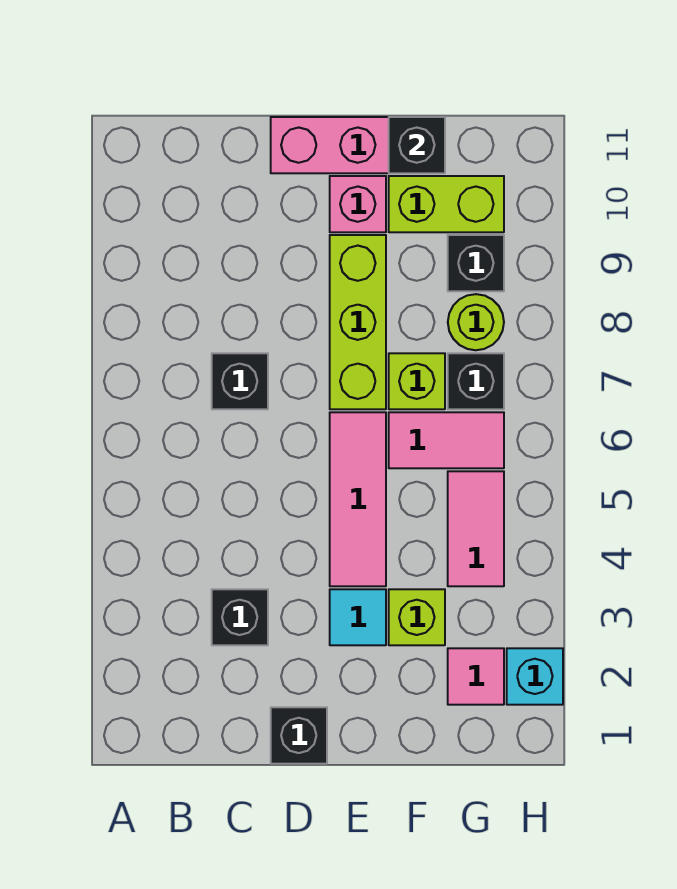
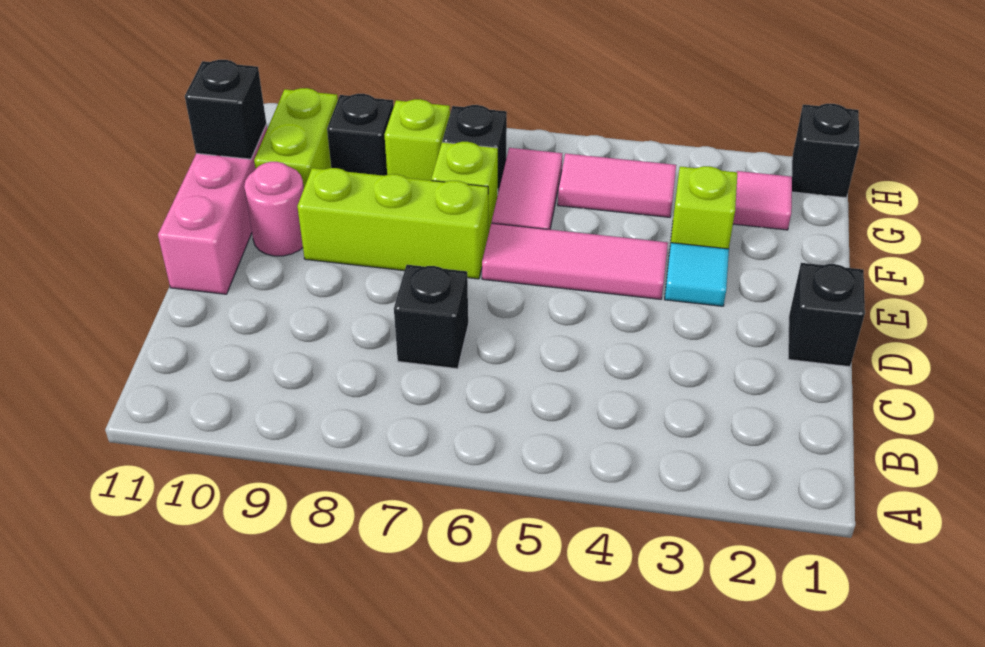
black 1x1 brick [212,589,268,645] -> black 1x1 brick moved to [792,104,860,198]
pink 1x1 brick [330,176,386,232] -> pink 1x1 round brick [244,162,304,256]
lime 1x1 round brick [448,294,504,350] -> lime 1x1 brick [385,99,450,181]
cyan 1x1 brick [507,648,563,705] -> none

